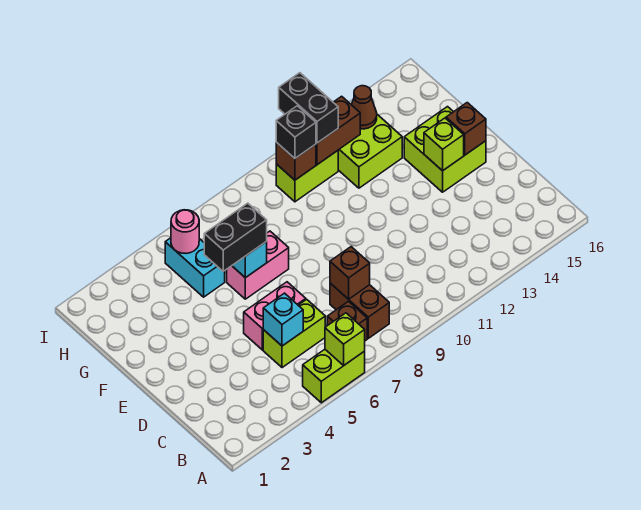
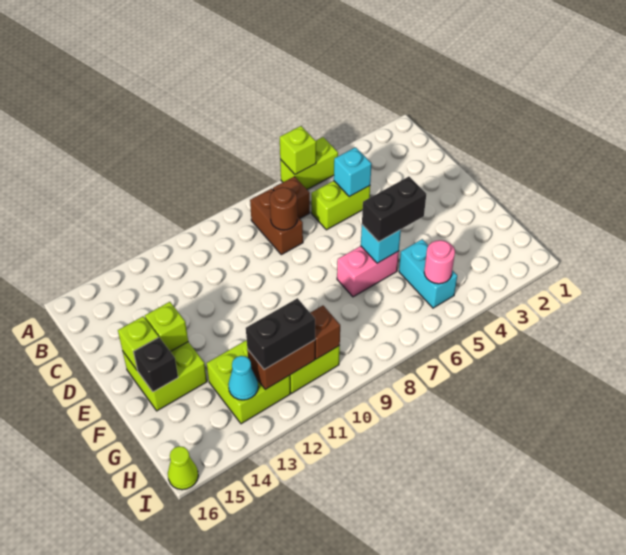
brown 1x1 brick [330,247,370,299] -> brown 1x1 round brick [270,187,297,230]
pink 1x2 brick [244,282,306,350] -> none
brown 1x1 brick [446,103,486,155] -> lime 1x1 brick [118,316,159,370]
black 1x1 brick [276,106,316,158] -> black 1x1 brick moved to [134,337,178,392]
black 1x2 brick [279,73,338,143] -> black 1x2 brick turned to [246,298,315,369]
brown 1x1 cone [352,86,377,129] -> cyan 1x1 cone [228,356,258,400]
none -> lime 1x1 cone [168,446,198,490]

